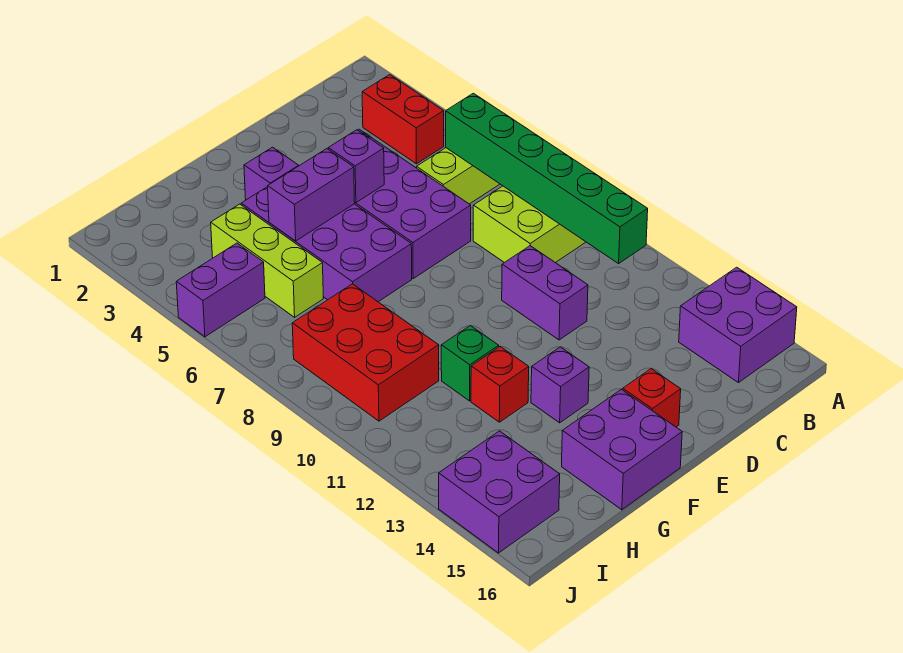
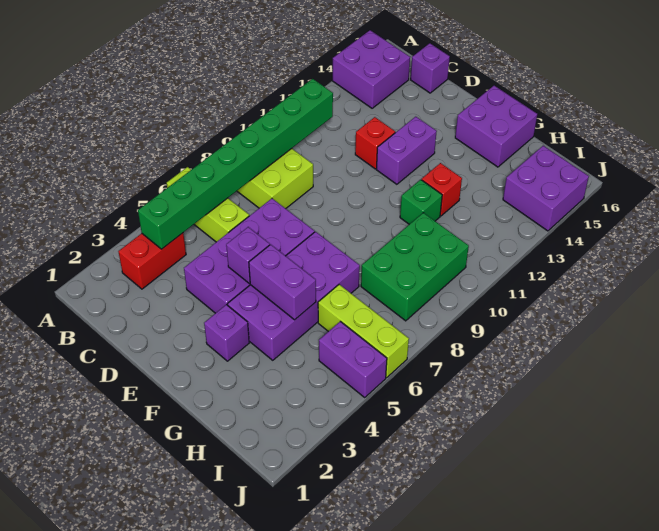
green 1x6 brick [446,93,648,264] -> green 1x8 brick [138,79,333,249]
purple 1x2 brick [502,246,588,340] -> purple 1x2 brick moved to [376,117,437,184]
red 1x1 brick [623,369,681,427] -> red 1x1 brick moved to [355,117,395,169]
purple 1x1 brick [531,347,589,423] -> purple 1x1 brick moved to [411,43,450,93]
lime 1x3 brick [211,204,323,317] -> lime 1x3 brick turned to [318,284,409,378]
red 2x3 brick [292,284,439,421] -> green 2x3 brick [361,213,469,321]

